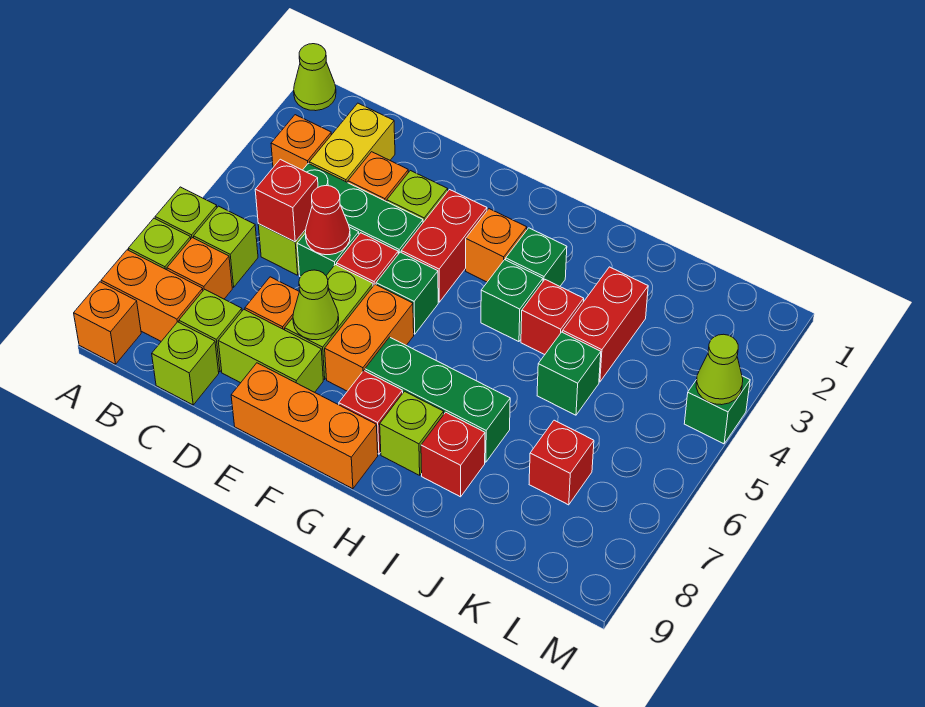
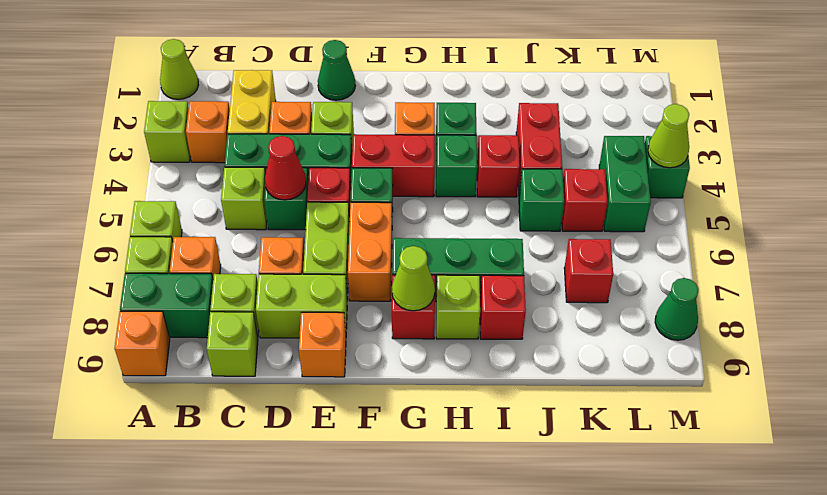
orange 1x2 brick [101,250,203,341] -> green 1x2 brick [120,273,213,338]
lime 1x1 brick [194,206,258,287] -> lime 1x1 brick moved to [144,101,191,162]
red 1x1 brick [255,159,318,242] -> red 1x1 brick moved to [562,169,608,231]
none -> green 1x1 cone [318,40,355,100]
lime 1x1 cone [293,270,339,340] -> lime 1x1 cone moved to [392,246,435,311]
orange 1x3 brick [231,363,378,489] -> orange 1x1 brick [299,312,346,377]
red 1x2 brick [401,190,487,302] -> red 1x2 brick turned to [352,135,435,197]
none -> green 1x2 brick [599,136,651,232]
none -> green 1x1 cone [655,278,699,340]

